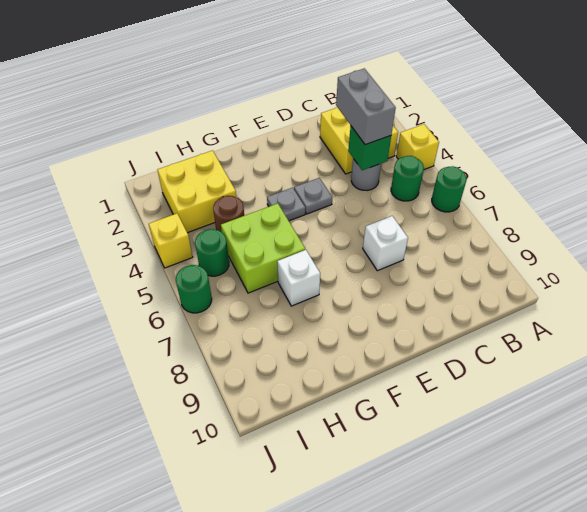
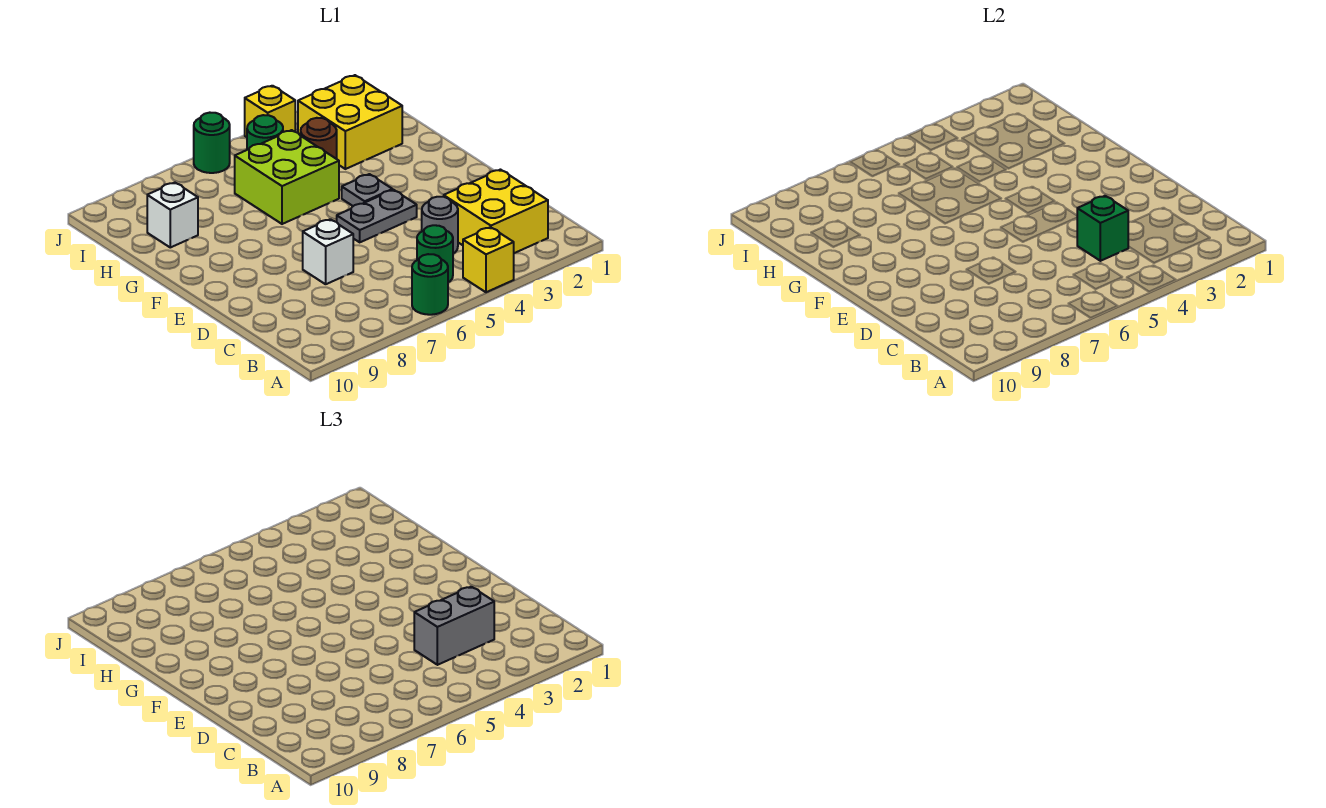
grey 1x1 plate [294,178,332,214] -> grey 1x2 plate [337,190,417,242]
white 1x1 brick [277,250,320,306] -> white 1x1 brick moved to [147,183,198,247]

